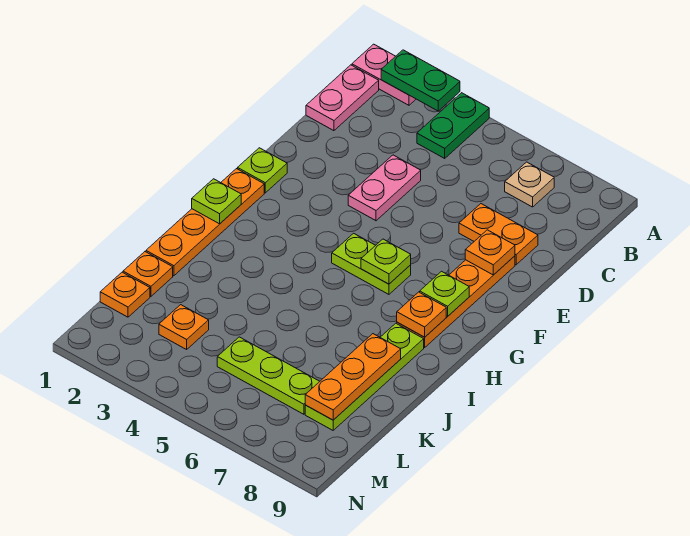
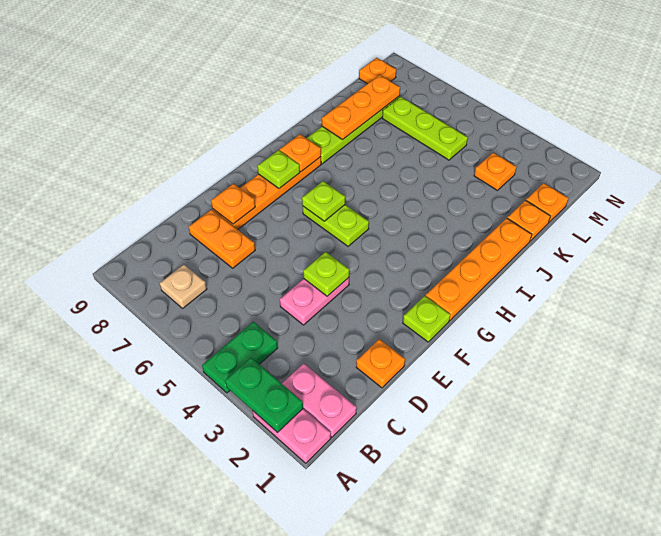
pink 1x2 plate [306,65,379,131] -> pink 1x2 plate turned to [282,363,357,437]
none -> orange 1x1 plate [356,339,405,388]
lime 1x1 plate [192,179,241,224] -> lime 1x1 plate moved to [303,252,349,296]
none -> orange 1x1 plate [359,58,396,84]

